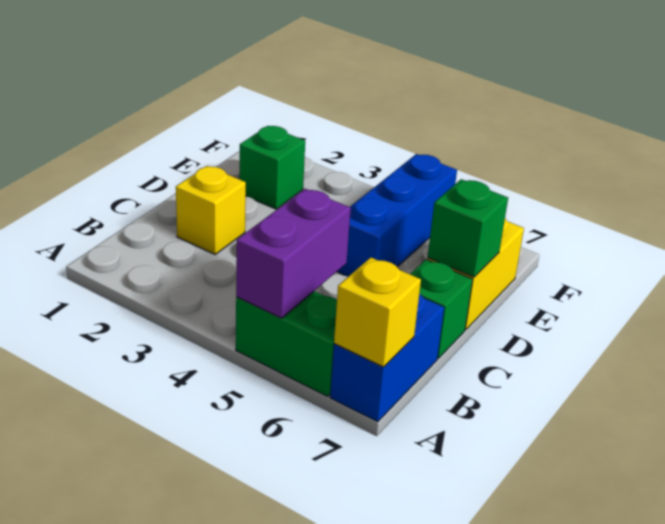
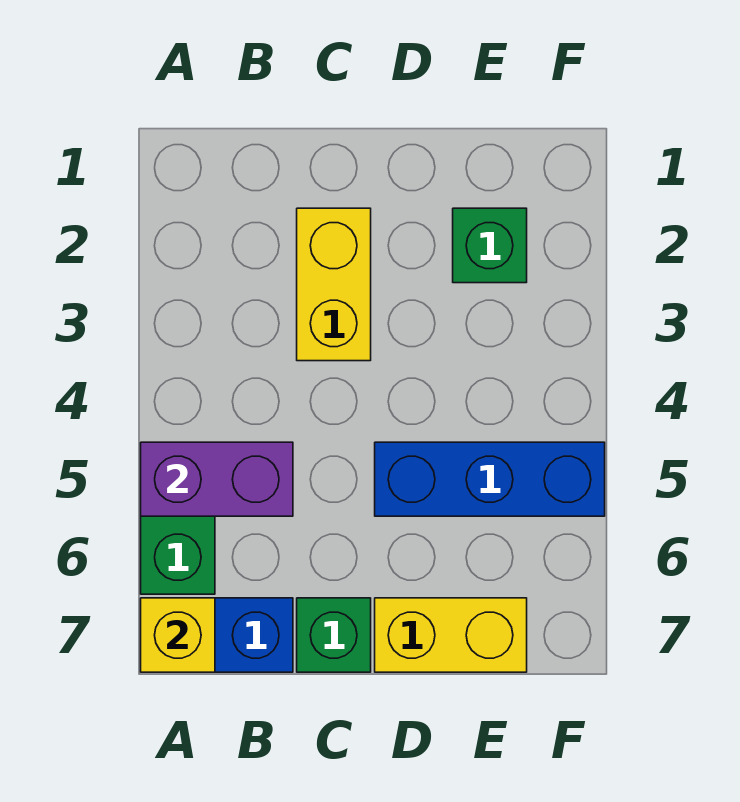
yellow 1x1 brick [176,166,246,254] -> yellow 1x2 brick [297,208,371,361]
green 1x1 brick [428,179,508,277] -> none

